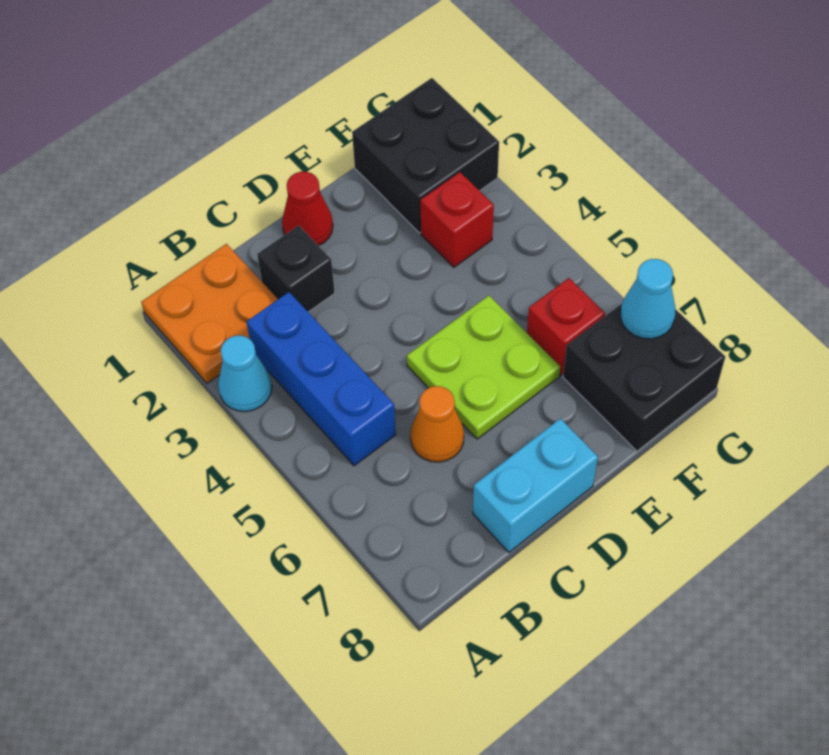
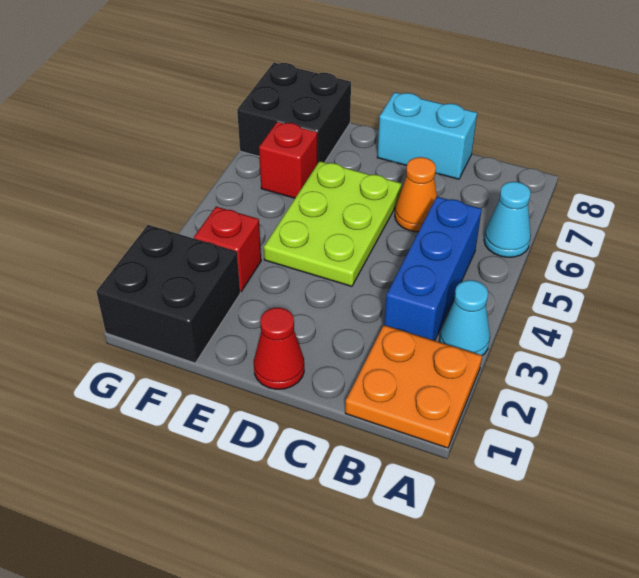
black 1x1 brick [257,225,335,312] -> none
lime 2x2 plate [407,295,560,439] -> lime 2x3 plate [264,161,402,286]
cyan 1x1 cone [620,259,675,339] -> cyan 1x1 cone moved to [484,182,531,257]

